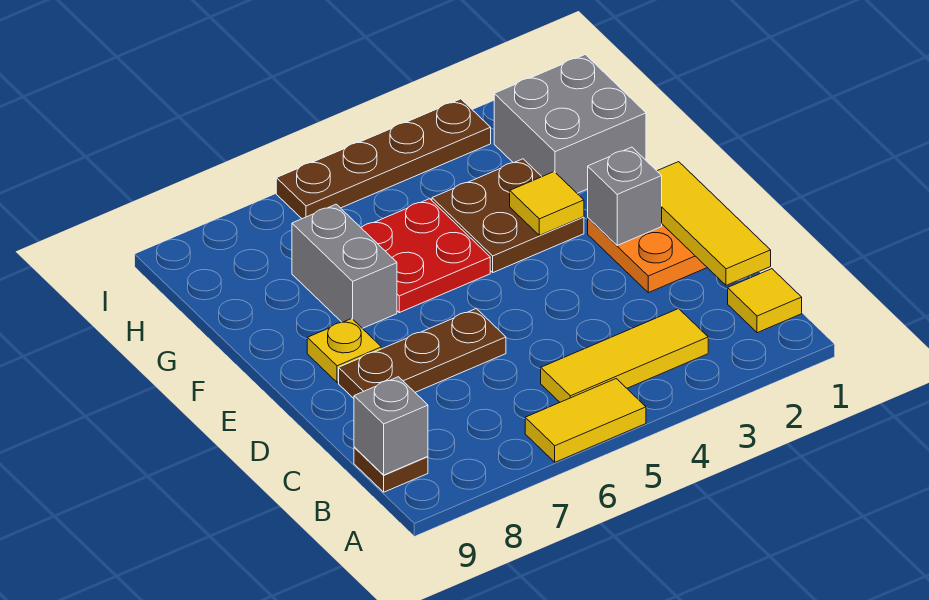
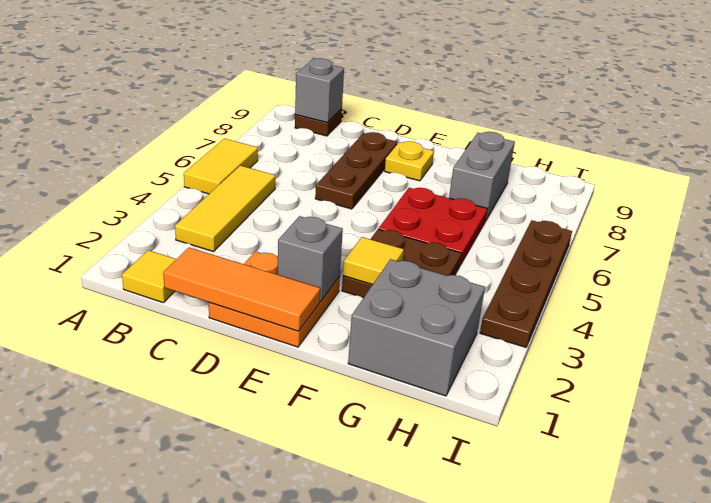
yellow 1x3 tile [657,162,771,285] -> orange 1x3 tile [163,248,320,331]
grey 1x2 brick [292,204,397,328] -> grey 1x2 brick turned to [449,132,515,221]

